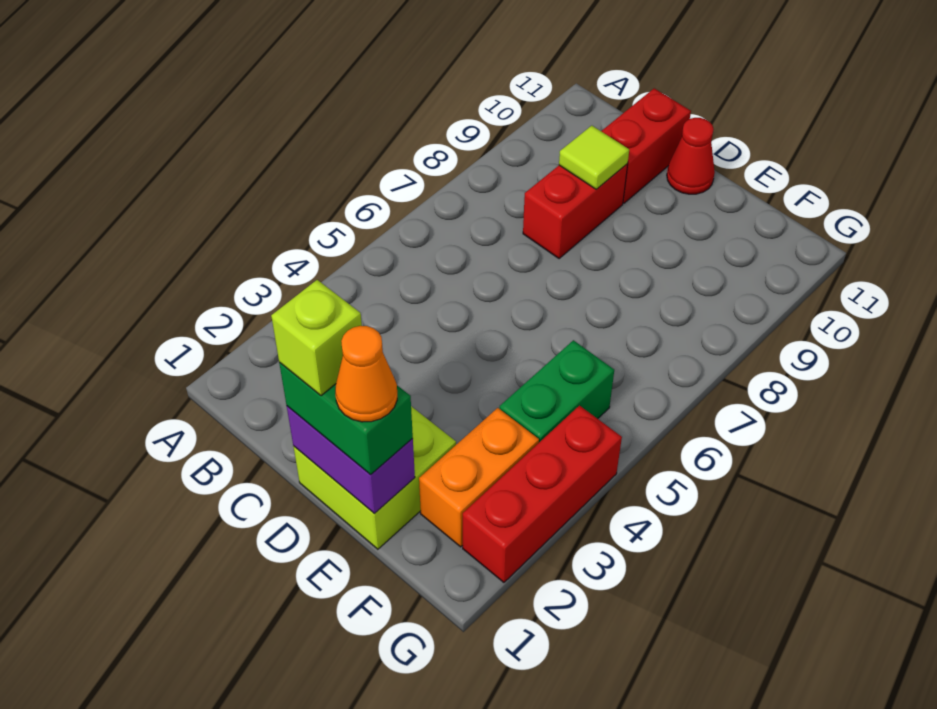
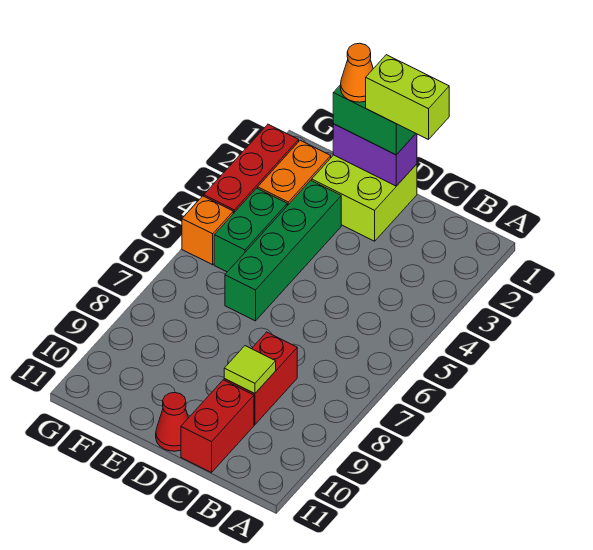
lime 1x1 brick [271,280,362,396] -> lime 1x2 brick [366,55,449,140]
none -> green 1x4 brick [225,180,341,321]
none -> orange 1x1 brick [182,196,233,265]

